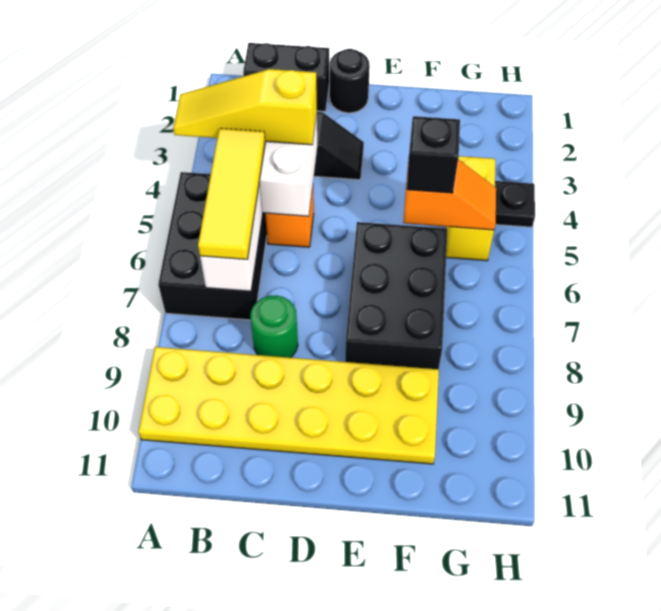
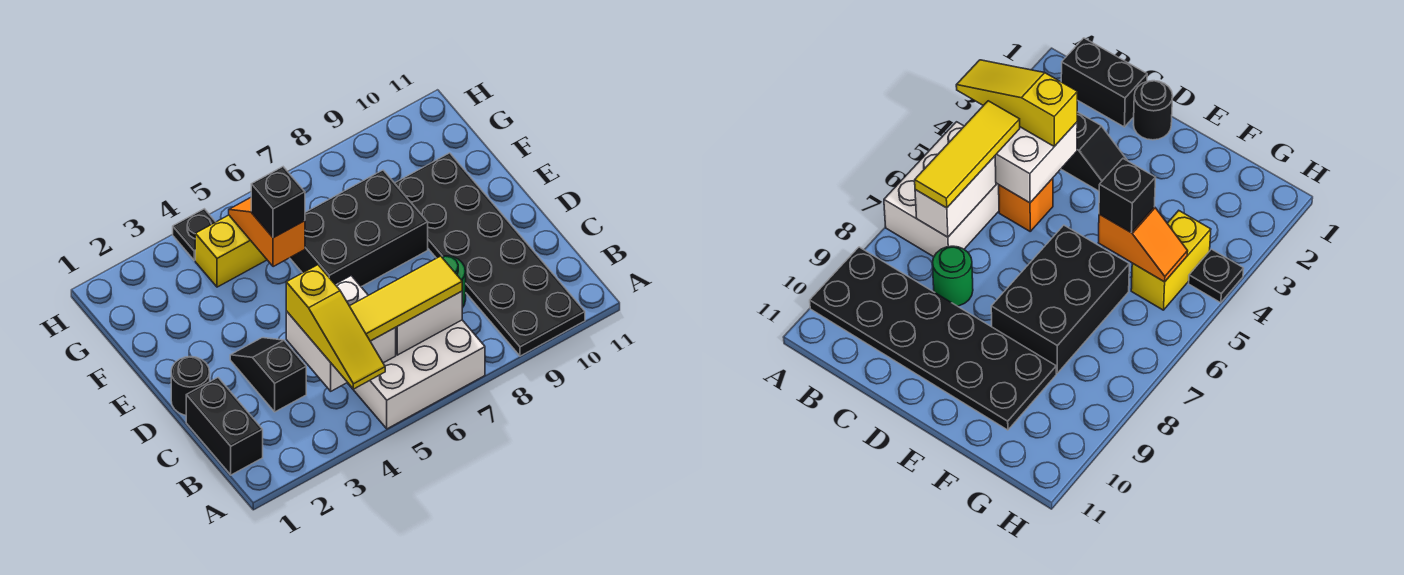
black 2x3 brick [158,172,267,320] -> white 2x3 brick [348,320,485,429]
yellow 2x6 plate [138,347,439,464] -> black 2x6 plate [395,153,585,356]

